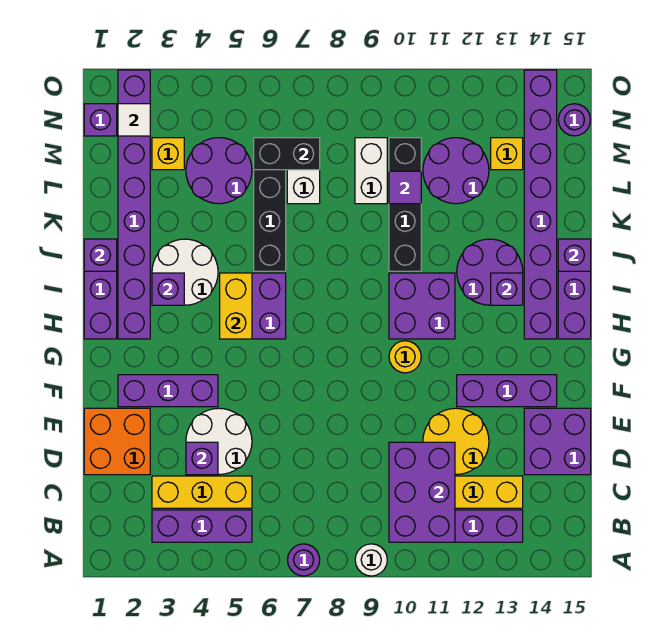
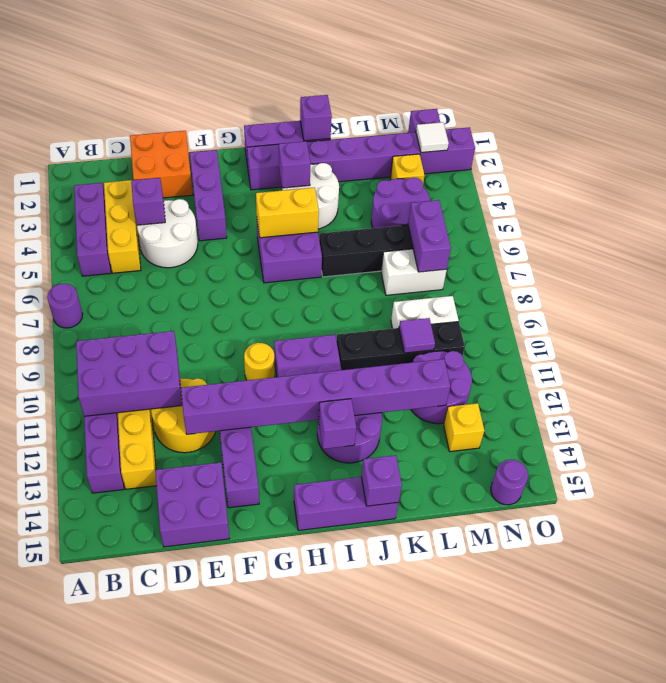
white 1x1 round brick [355,544,387,576] -> none
purple 1x8 brick [524,70,557,339] -> purple 1x8 brick moved to [181,359,450,434]
black 1x2 brick [254,138,320,170] -> purple 1x2 brick [408,200,451,272]

